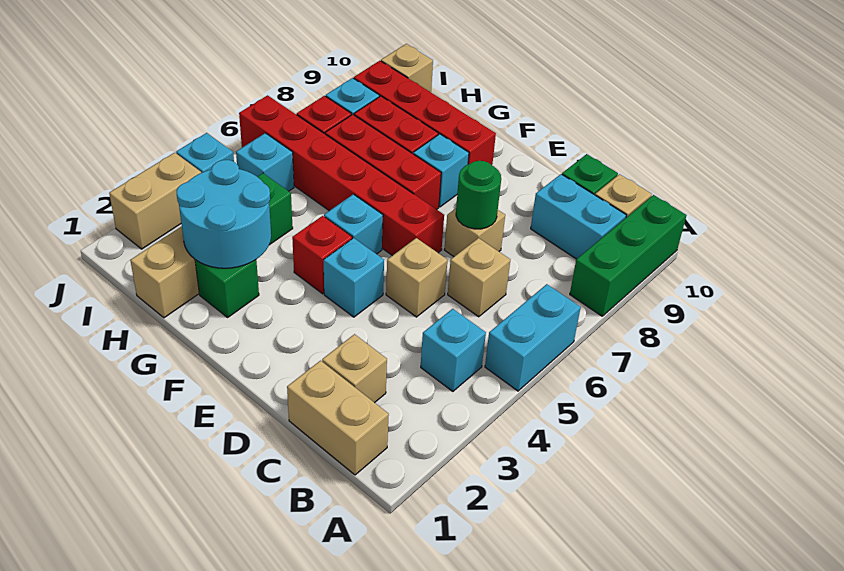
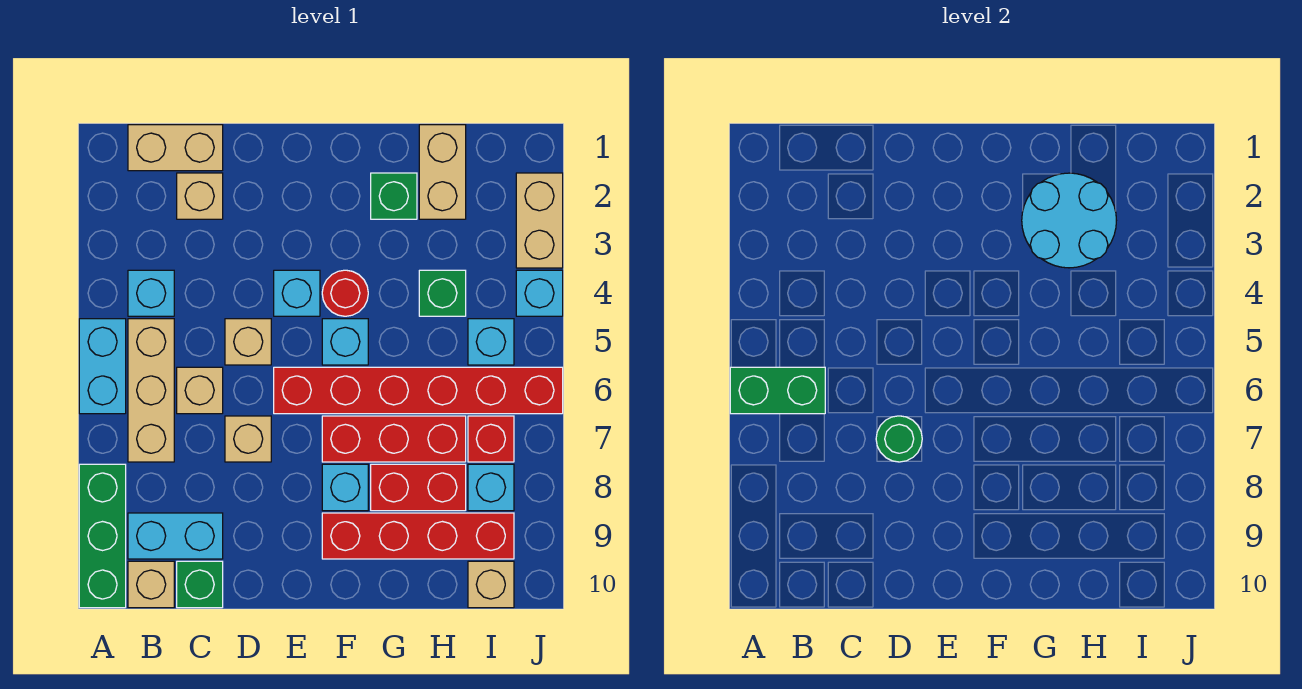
none -> green 1x2 brick [730,367,825,414]
none -> tan 1x3 brick [128,319,174,462]
red 1x1 brick [292,216,352,294] -> red 1x1 round brick [322,270,368,316]

